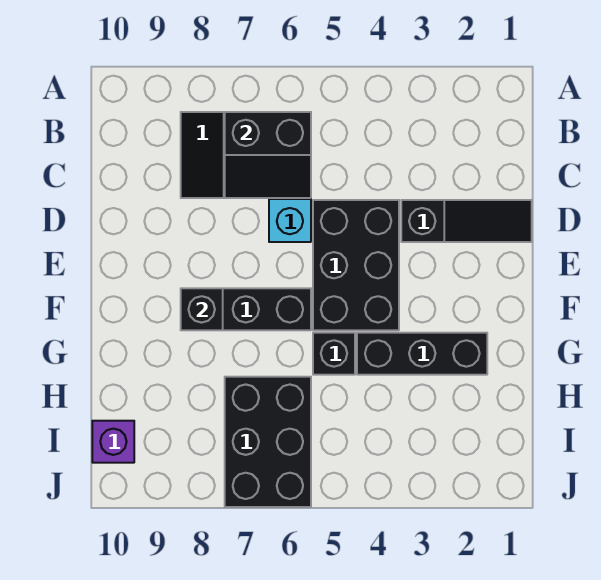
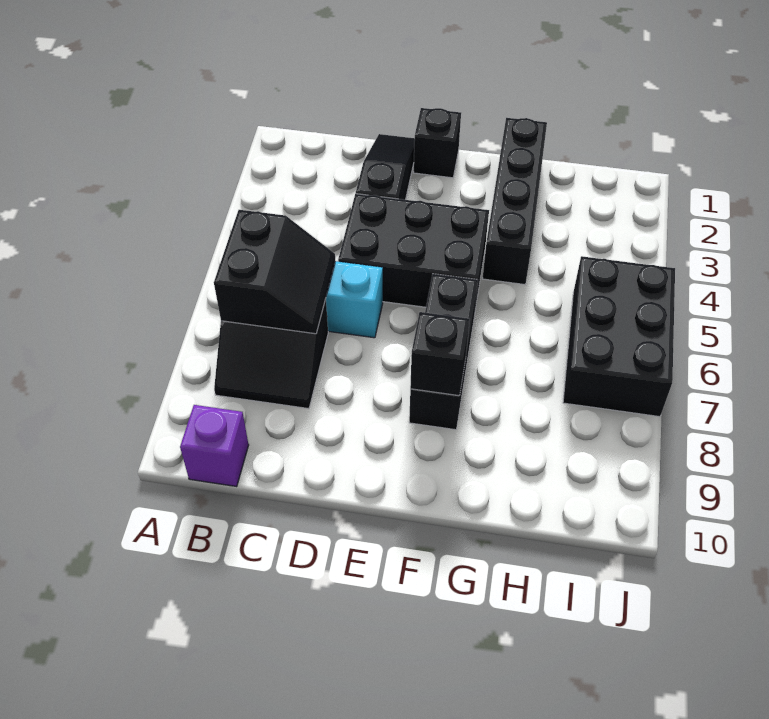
black 1x3 brick [357,333,487,375] -> black 1x4 brick [483,118,547,285]
black 1x1 brick [313,333,355,375] -> black 1x1 brick moved to [414,108,461,178]
black 2x3 brick [225,377,311,507] -> black 2x3 brick turned to [563,256,675,417]
purple 1x1 brick [92,421,134,463] -> purple 1x1 brick moved to [180,405,249,486]

